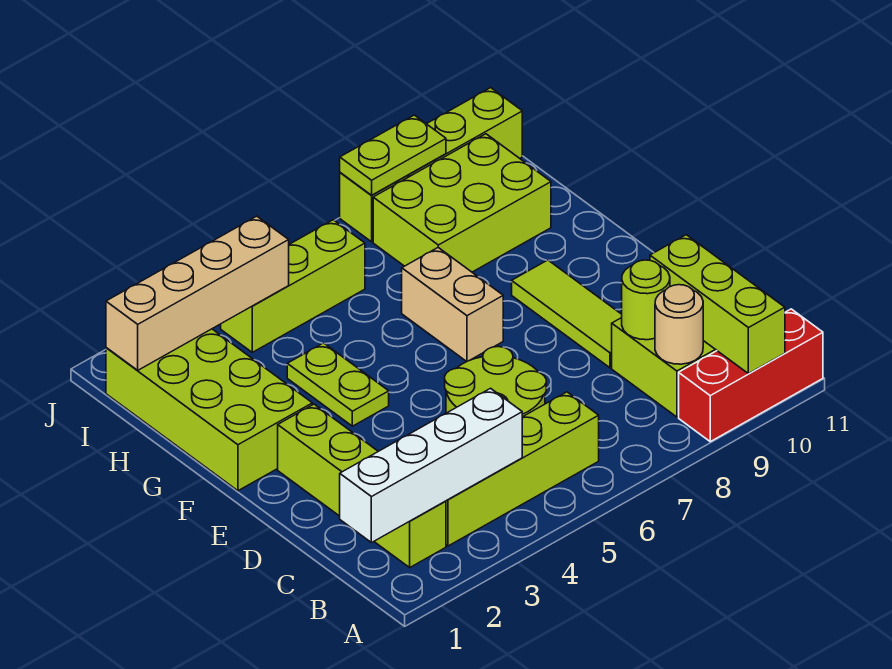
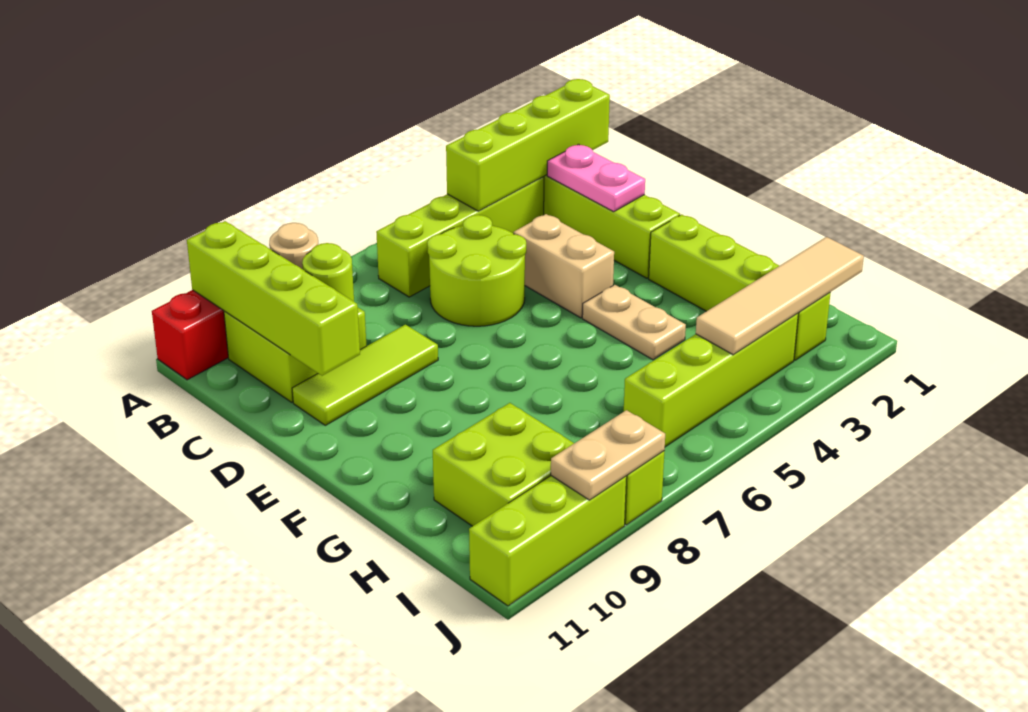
lime 1x3 brick [650,235,785,374] -> lime 1x4 brick [187,221,360,376]
white 1x4 brick [340,388,522,543] -> lime 1x4 brick [446,79,610,211]
none -> pink 1x2 plate [547,144,645,212]
lime 1x3 tile [512,260,622,368] -> lime 1x3 tile turned to [292,325,438,425]
lime 2x4 brick [106,329,312,491] -> lime 1x4 brick [649,214,830,360]
lime 1x2 plate [287,343,389,426] -> tan 1x2 plate [582,285,686,360]
tan 1x2 brick [402,248,503,362] -> tan 1x2 brick moved to [514,214,614,318]
lime 2x3 brick [373,134,551,272] -> lime 2x2 brick [433,403,574,526]
tan 1x4 brick [106,216,289,370] -> tan 1x4 tile [696,237,864,355]
lime 1x3 brick [221,220,365,352] -> lime 1x4 brick [624,313,798,447]
lime 1x2 plate [340,115,446,195] -> tan 1x2 plate [551,410,665,500]

